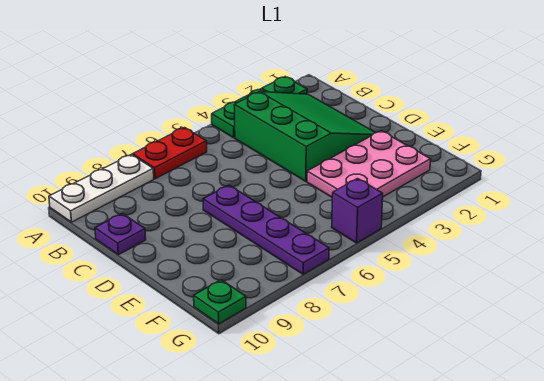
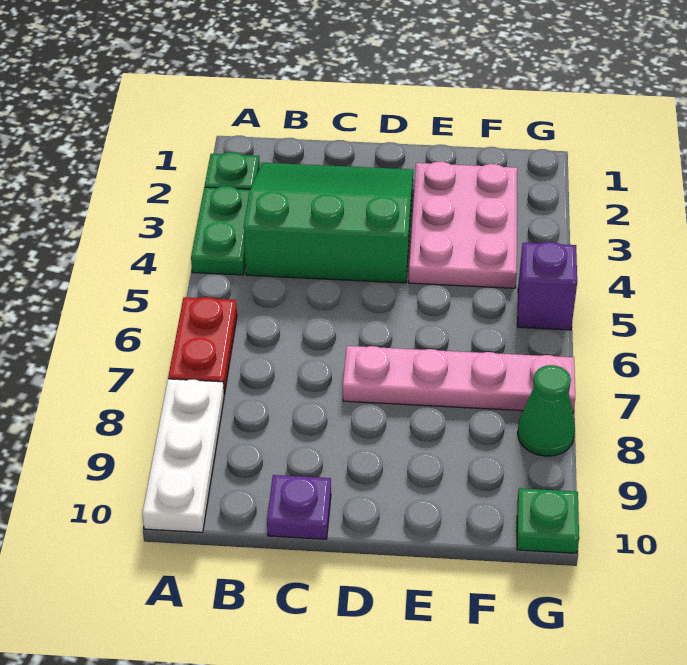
purple 1x4 plate [203,185,329,274] -> pink 1x4 plate [343,346,575,413]
none -> green 1x1 cone [517,365,575,456]

